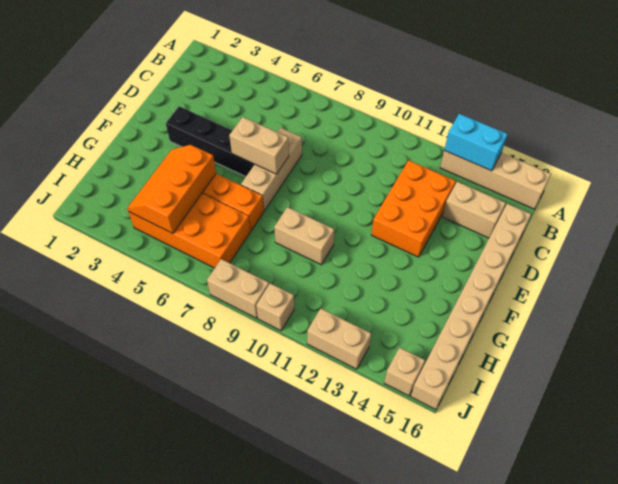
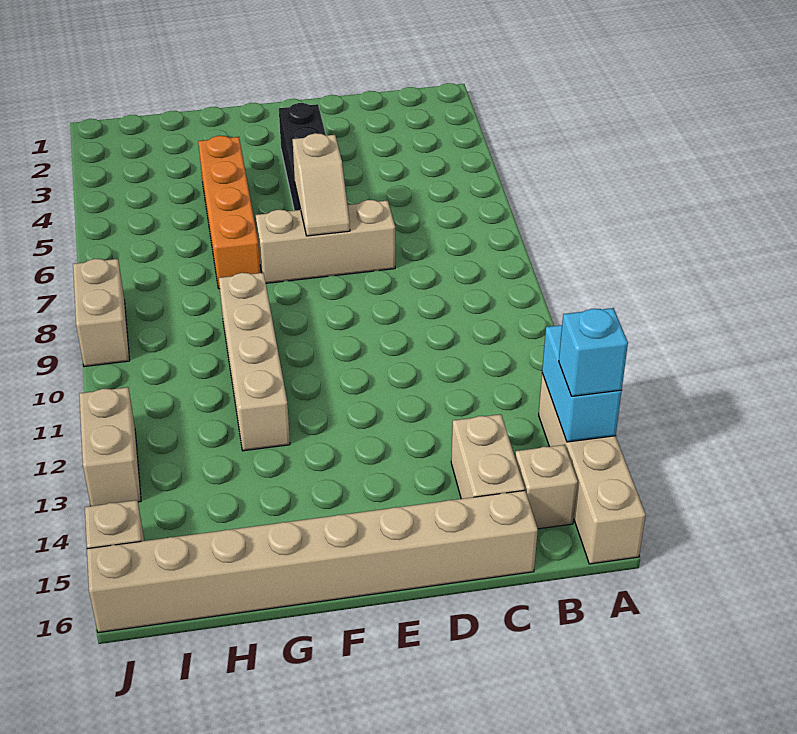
none -> cyan 1x1 brick [559,308,628,396]
orange 2x3 brick [372,160,456,257] -> none
tan 1x2 brick [229,117,289,174] -> tan 1x2 slope [292,133,350,236]
orange 2x3 slope [127,145,216,233] -> none
tan 1x2 brick [274,207,334,265] -> tan 1x4 brick [219,273,290,451]
orange 2x4 brick [129,194,251,268] -> none
tan 1x1 brick [256,283,294,331] -> tan 1x1 brick moved to [515,445,578,529]

